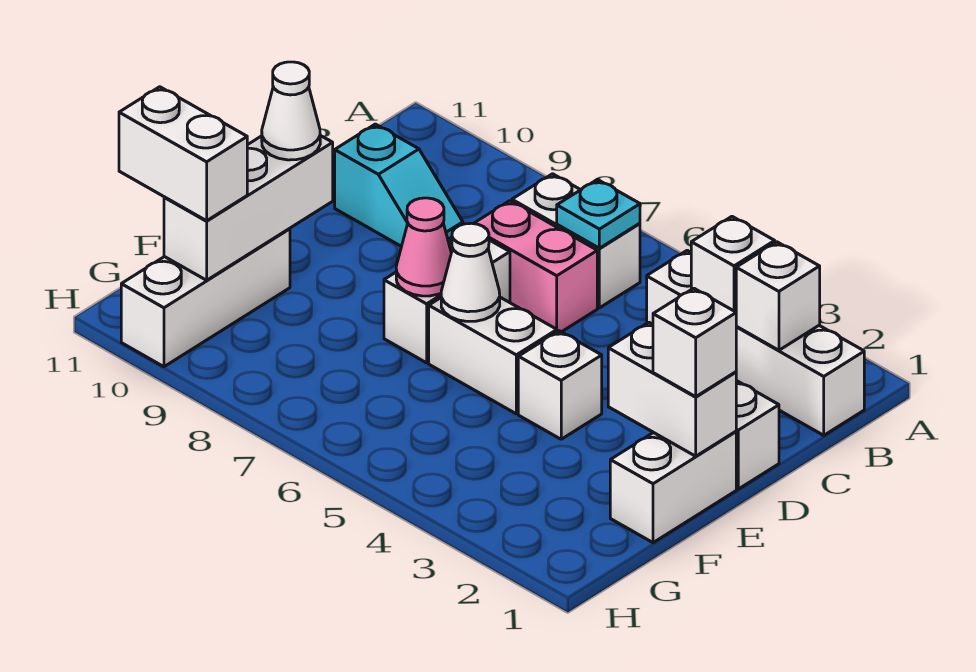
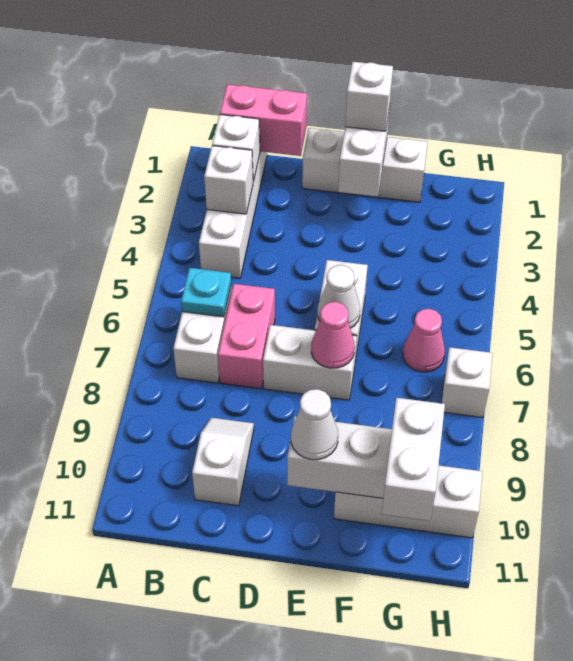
none -> pink 1x2 brick [220,84,307,156]
cyan 1x2 slope [335,124,463,246] -> white 1x2 slope [192,418,254,506]
white 1x1 brick [518,331,602,439] -> white 1x1 brick moved to [441,347,492,417]
none -> pink 1x1 cone [403,309,445,372]

